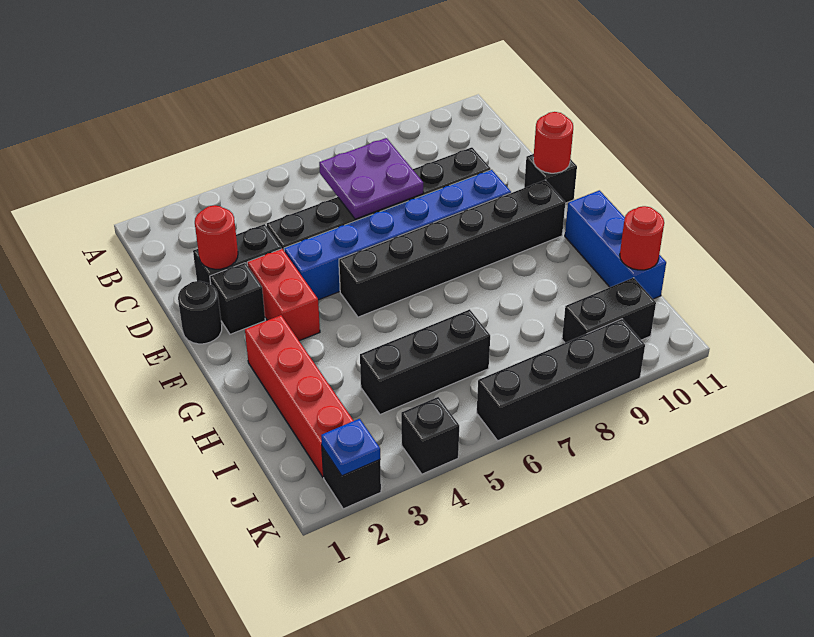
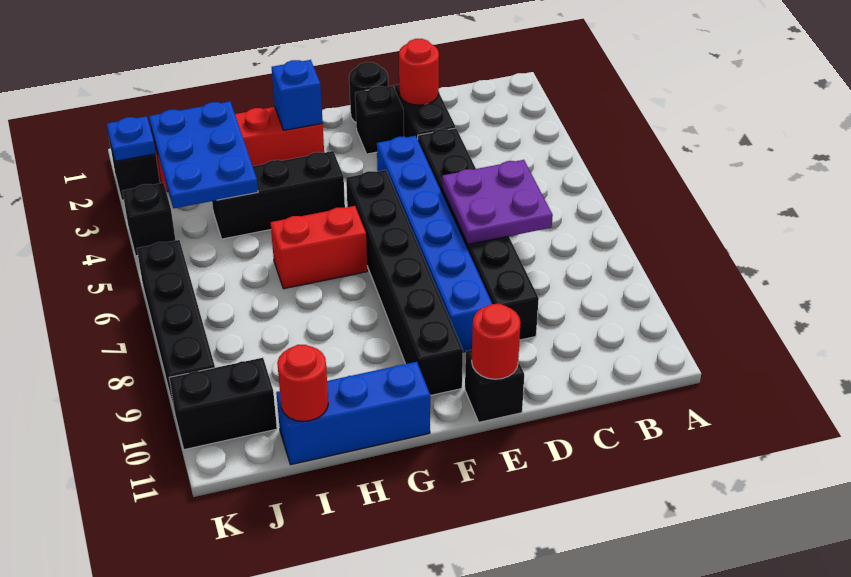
red 1x2 brick [247,249,320,341] -> red 1x2 brick moved to [270,206,367,289]
none -> blue 1x1 brick [272,60,323,130]
none -> blue 2x3 plate [149,102,258,208]
black 1x3 brick [360,309,490,414] -> black 1x3 brick turned to [212,151,345,239]
black 1x2 brick [562,278,656,343] -> black 1x2 brick turned to [169,358,277,450]

